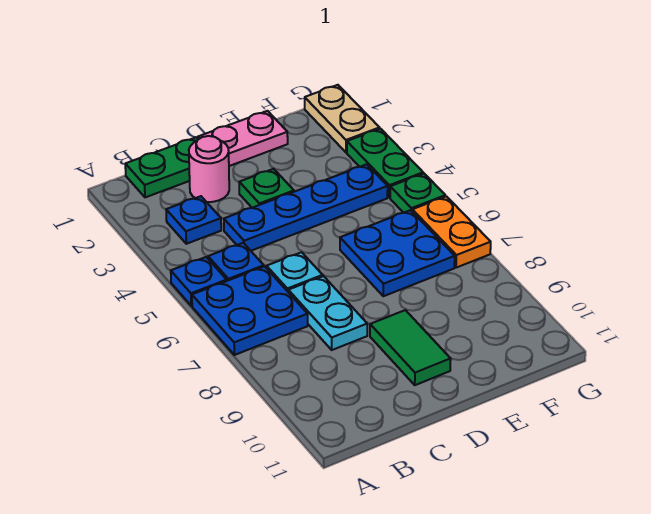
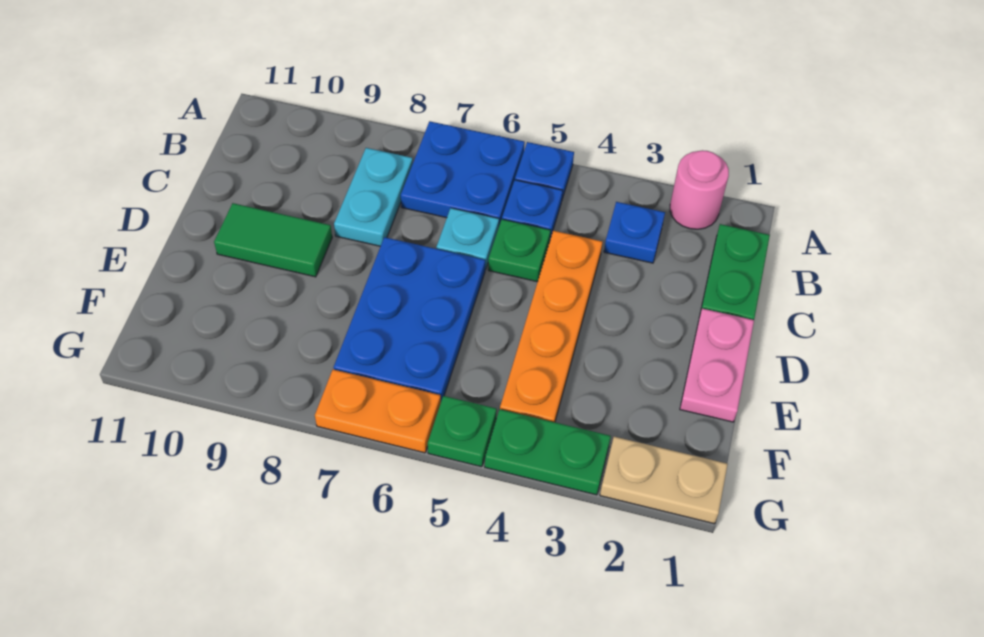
pink 1x1 round brick [189,136,229,202] -> pink 1x1 round brick moved to [670,150,729,229]
blue 1x4 plate [224,164,388,251] -> orange 1x4 plate [500,231,602,422]
cyan 1x2 plate [288,276,367,350] -> cyan 1x2 plate turned to [334,148,413,246]
green 1x1 plate [239,169,294,208] -> green 1x1 plate moved to [488,219,551,282]
blue 2x2 plate [340,210,455,296] -> blue 2x3 plate [334,237,485,400]

